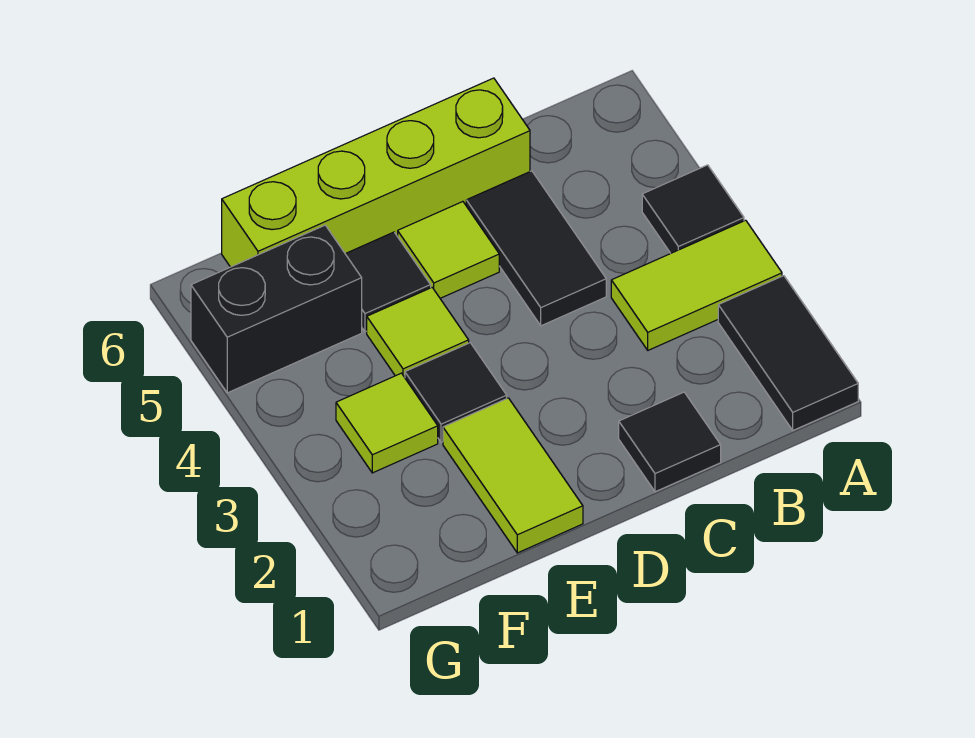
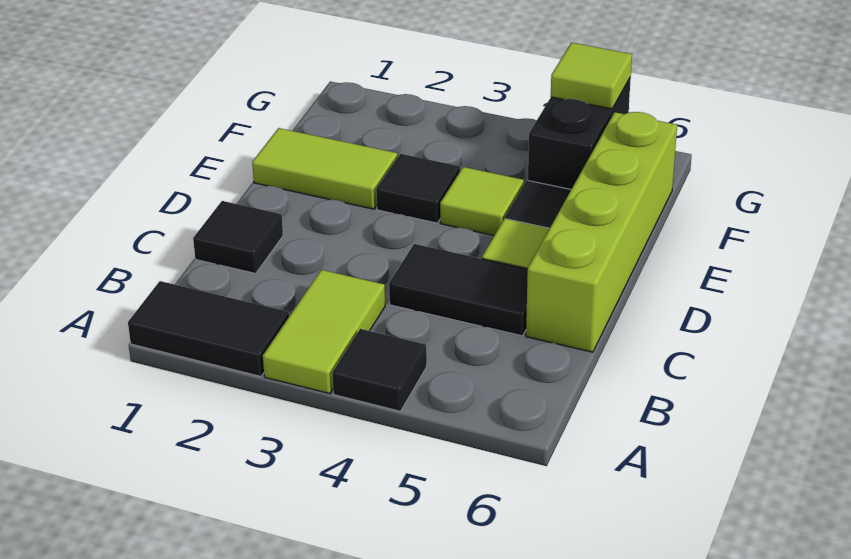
lime 1x1 tile [336,373,438,473] -> lime 1x1 tile moved to [551,43,632,109]

